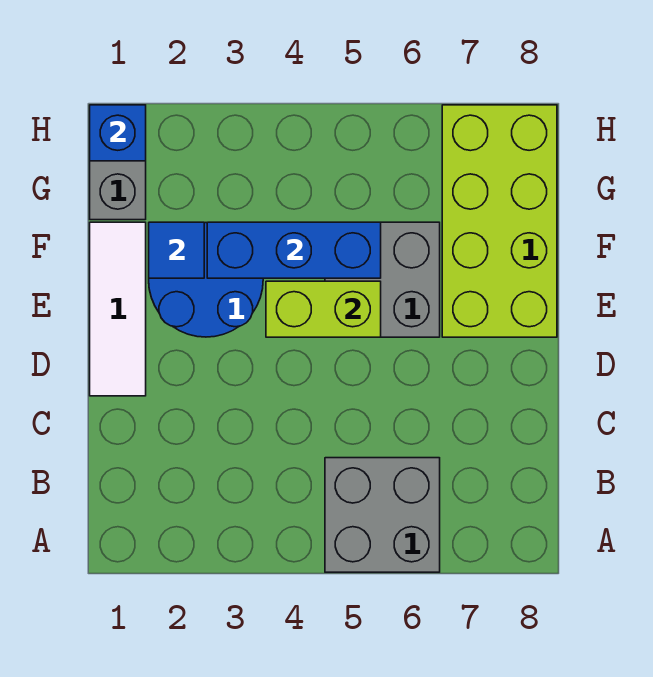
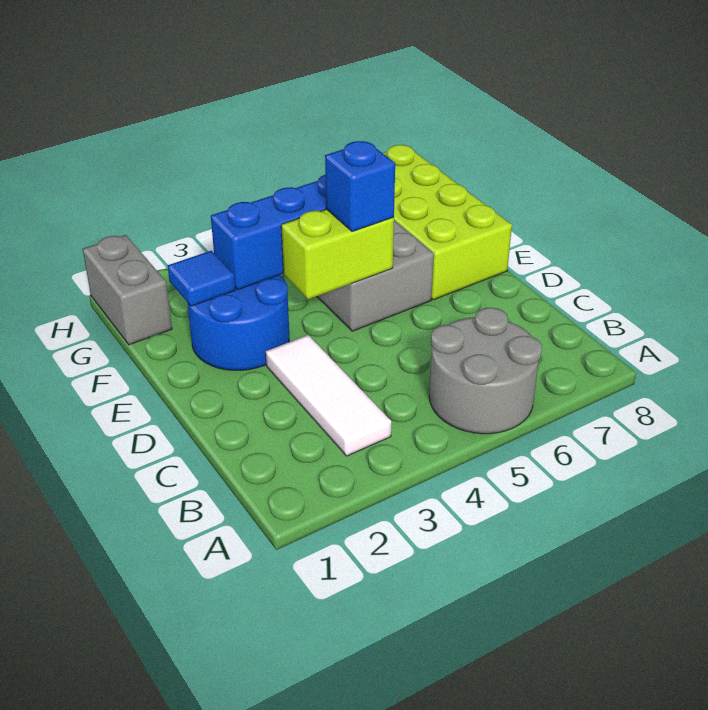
grey 2x2 brick [325,458,440,572] -> grey 2x2 round brick [429,308,542,434]
white 1x3 tile [90,222,146,396] -> white 1x3 tile moved to [266,335,391,456]
blue 1x1 brick [90,105,146,161] -> blue 1x1 brick moved to [325,141,395,232]

